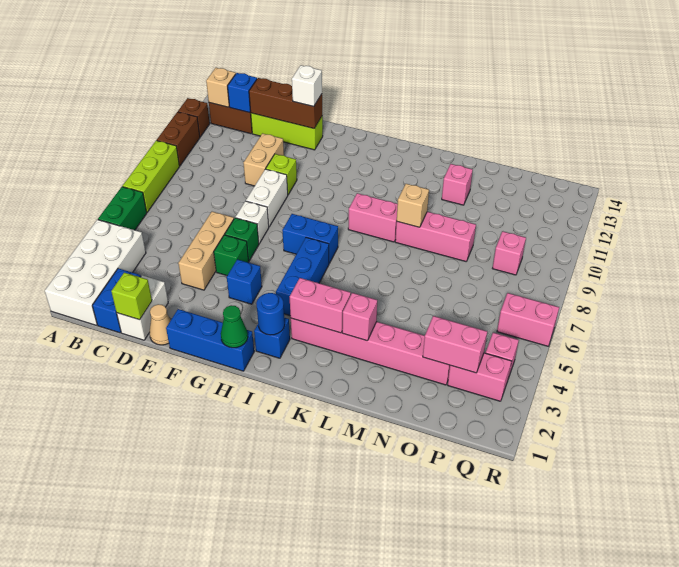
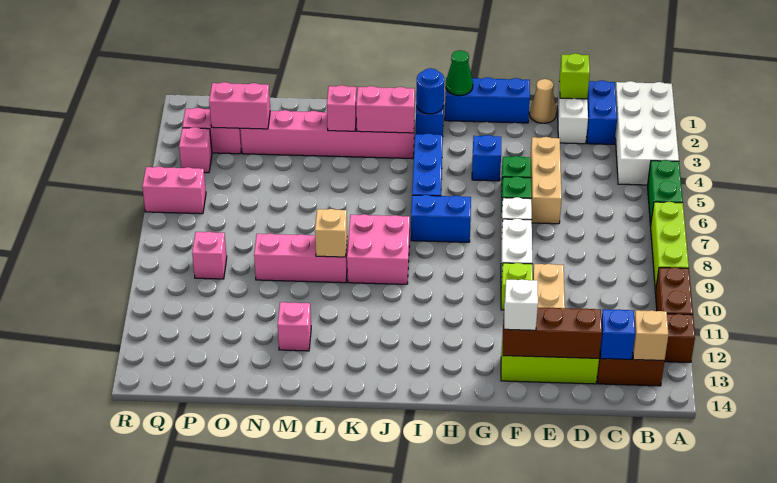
pink 1x2 brick [348,193,398,242] -> pink 2x2 brick [347,214,410,284]

